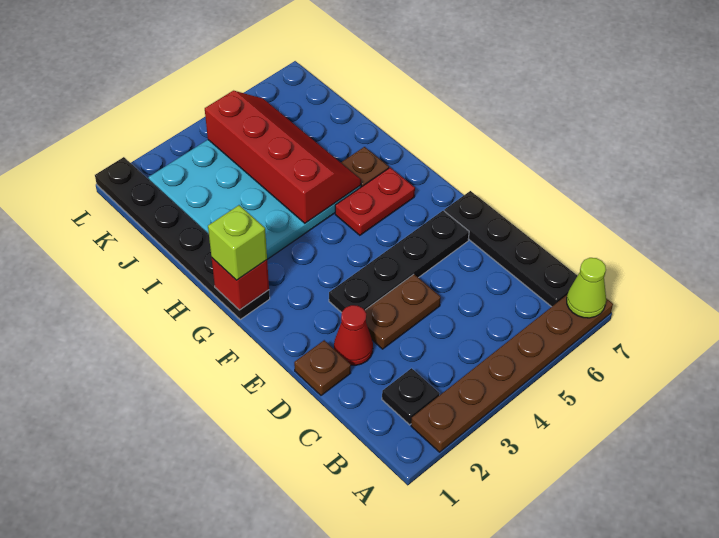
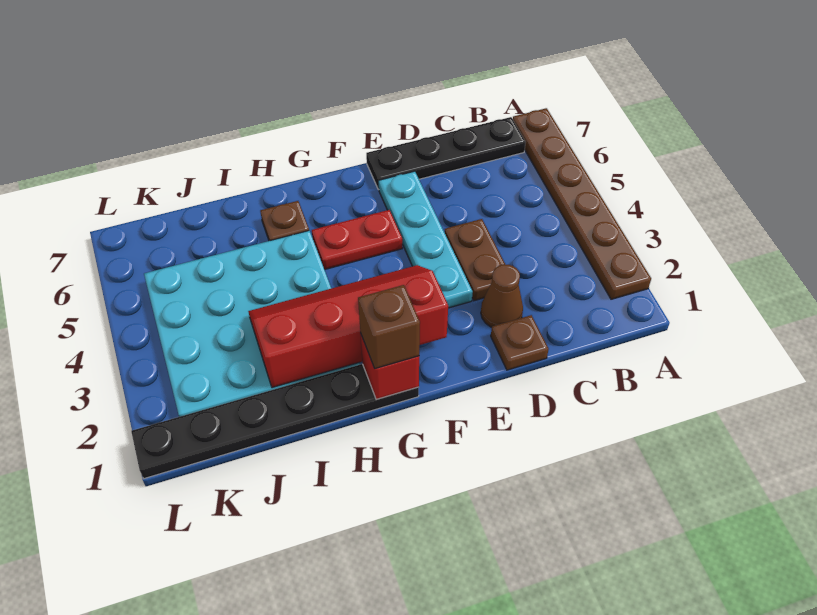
lime 1x1 cone [567,258,606,318] -> none
black 1x1 plate [382,368,440,425] -> none
red 1x1 cone [334,305,373,365] -> brown 1x1 cone [481,264,523,327]
black 1x4 plate [329,211,469,313] -> cyan 1x4 plate [379,171,473,308]
lime 1x1 brick [208,205,267,280] -> brown 1x1 brick [358,285,420,369]
red 1x2 plate [335,168,415,235] -> red 1x2 plate turned to [312,210,402,270]
red 2x4 slope [205,91,361,223] -> red 2x4 slope moved to [248,265,448,388]

